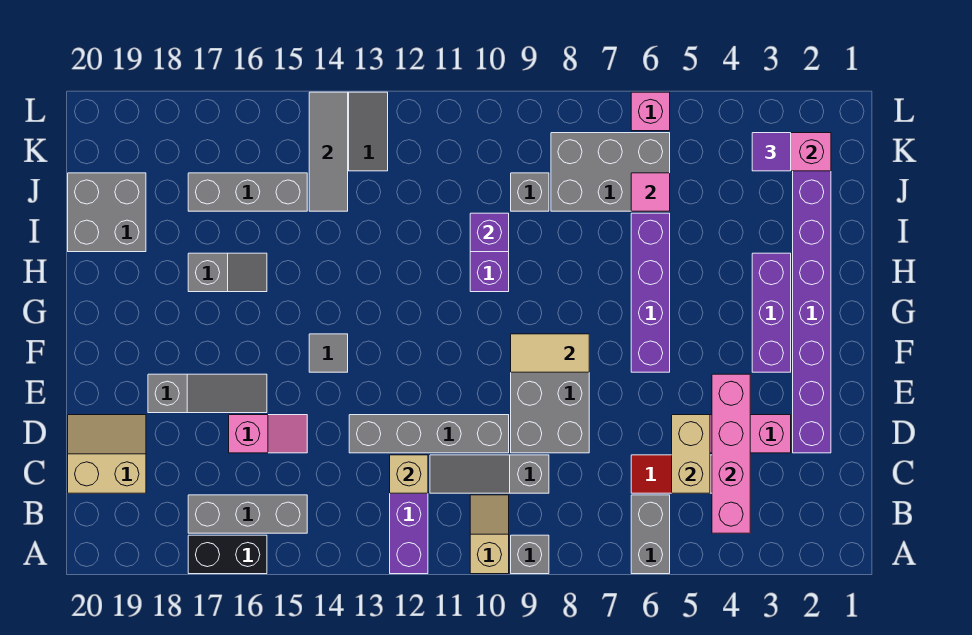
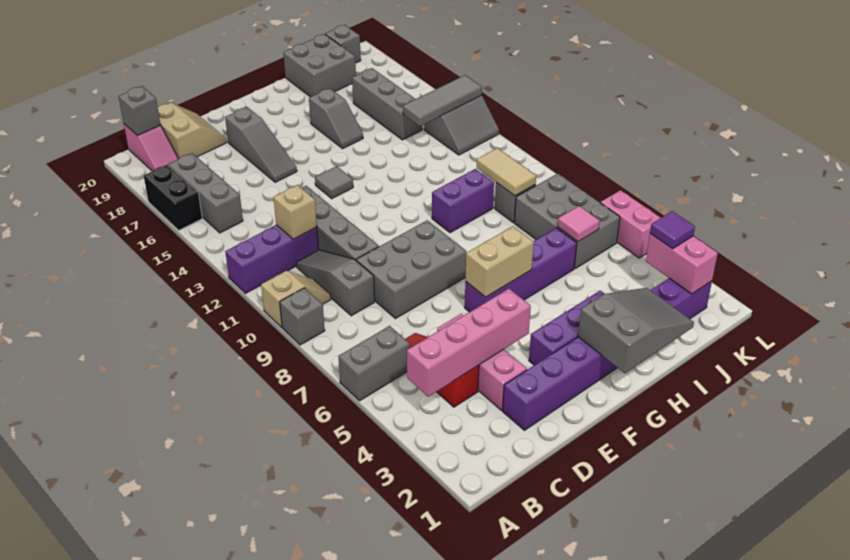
none -> grey 1x1 brick [118,86,161,136]
tan 1x2 brick [672,415,710,493] -> tan 1x2 brick moved to [465,226,534,297]
pink 1x2 slope [229,415,307,453] -> pink 1x2 slope moved to [124,124,178,171]
tan 1x2 tile [511,334,589,372] -> tan 1x2 tile moved to [477,148,536,196]
none -> grey 2x3 slope [578,288,694,373]
purple 1x1 brick [470,213,509,252] -> none
none -> grey 1x1 brick [325,25,361,63]
pink 1x1 brick [631,92,670,131] -> pink 1x2 brick [600,190,661,258]

